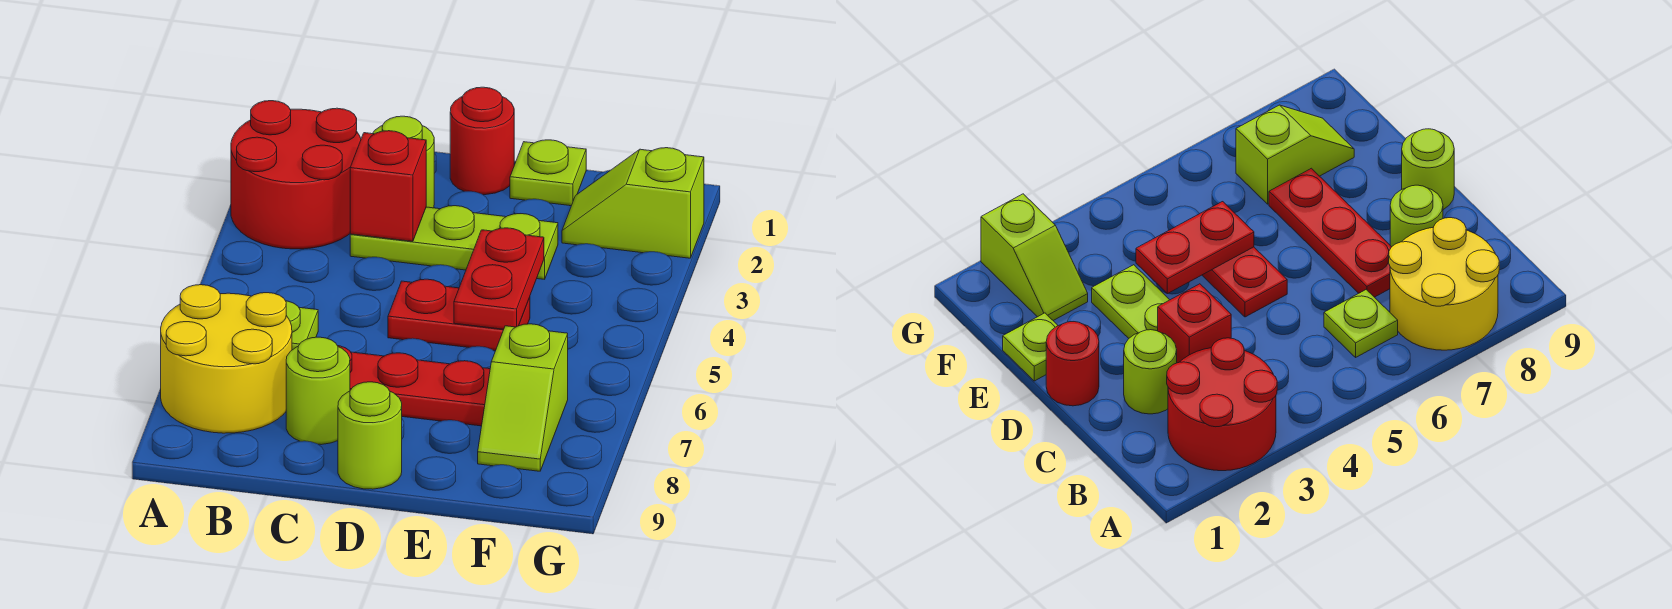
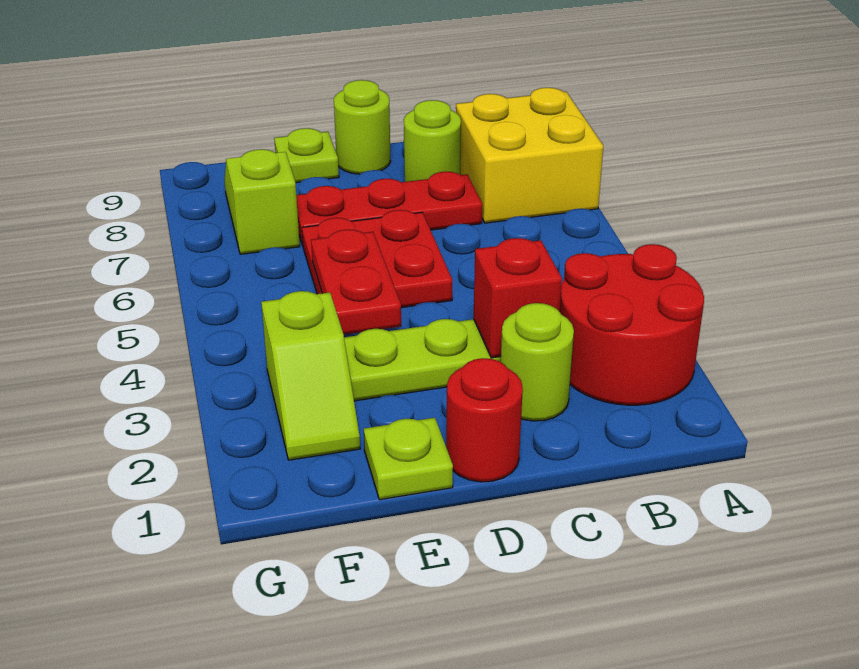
yellow 2x2 round brick [161,285,292,433] -> yellow 2x2 brick [456,88,603,223]
lime 1x1 plate [286,301,318,350] -> lime 1x1 plate moved to [274,128,339,183]
red 1x2 plate [388,279,530,351] -> red 2x2 plate [302,210,452,308]
lime 1x2 slope [562,148,704,258] -> lime 1x2 slope turned to [261,291,360,460]

